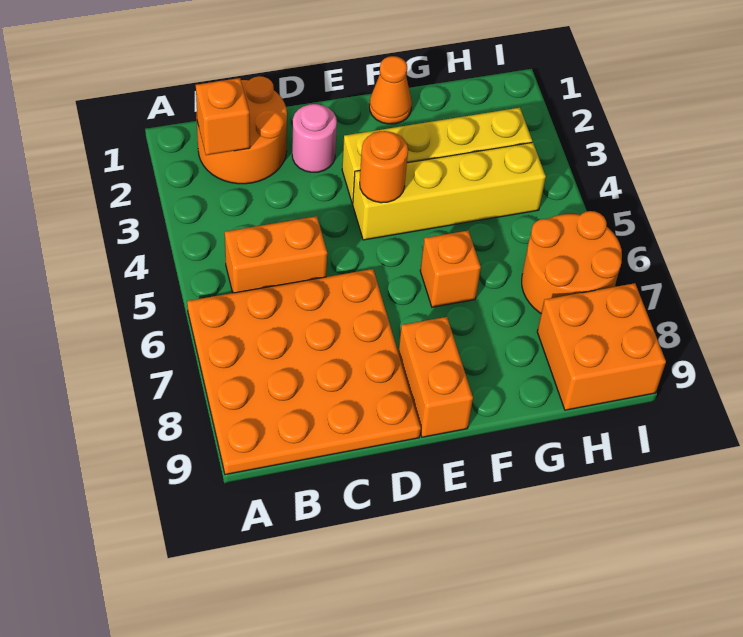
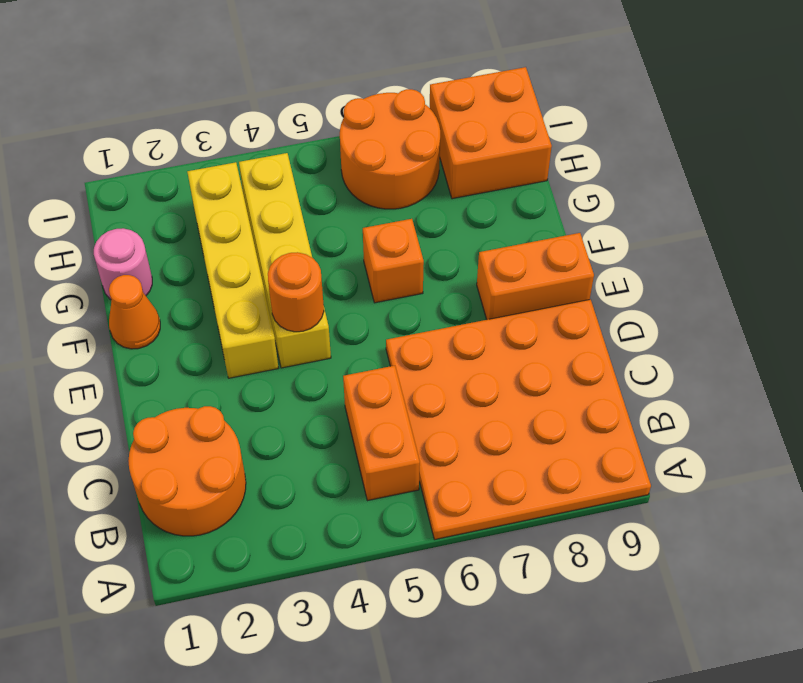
orange 1x1 brick [196,78,250,155] -> none
pink 1x1 round brick [292,104,337,172] -> pink 1x1 round brick moved to [94,228,152,299]

